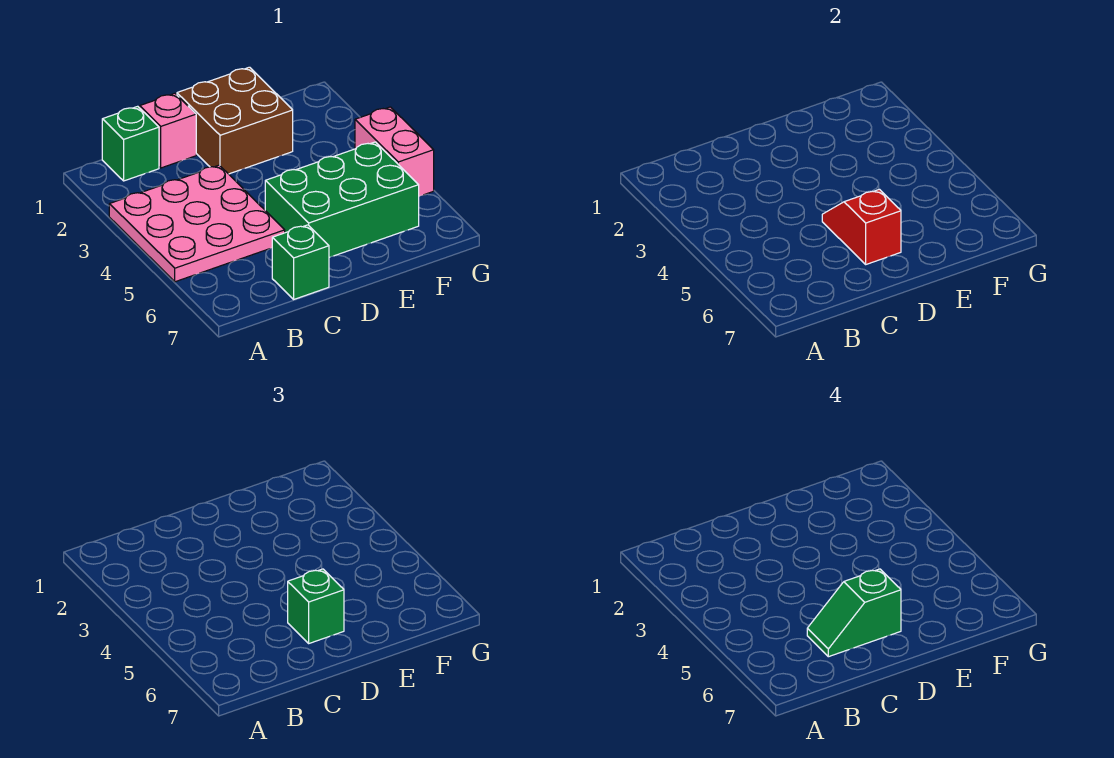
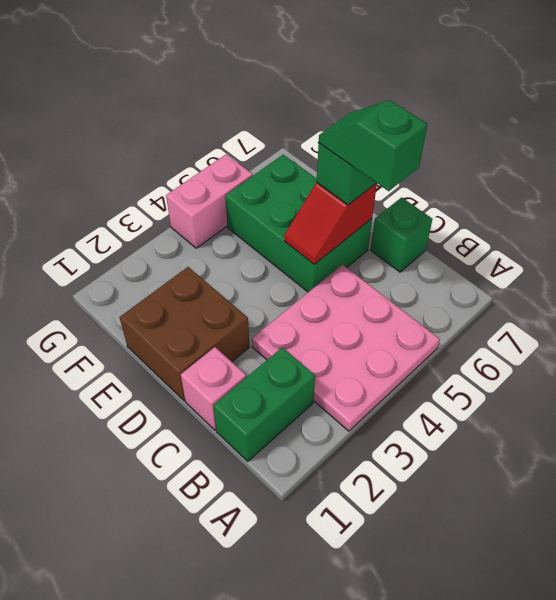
green 1x1 brick [102,106,159,181] -> green 1x2 brick [213,347,315,461]
green 1x2 slope [807,569,901,657] -> green 1x2 slope turned to [319,100,427,191]

